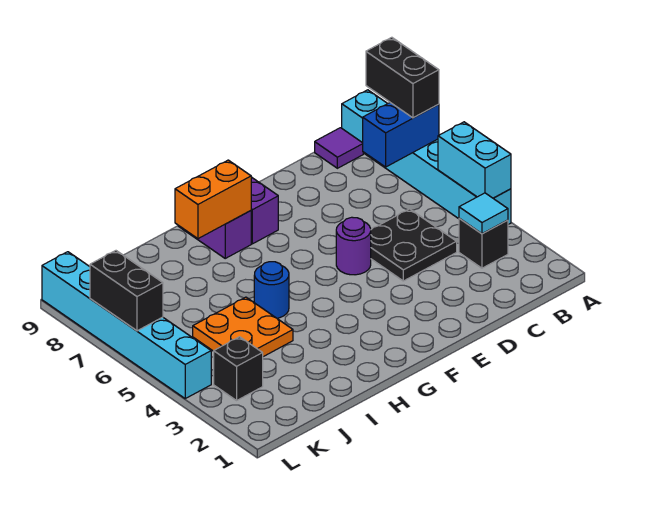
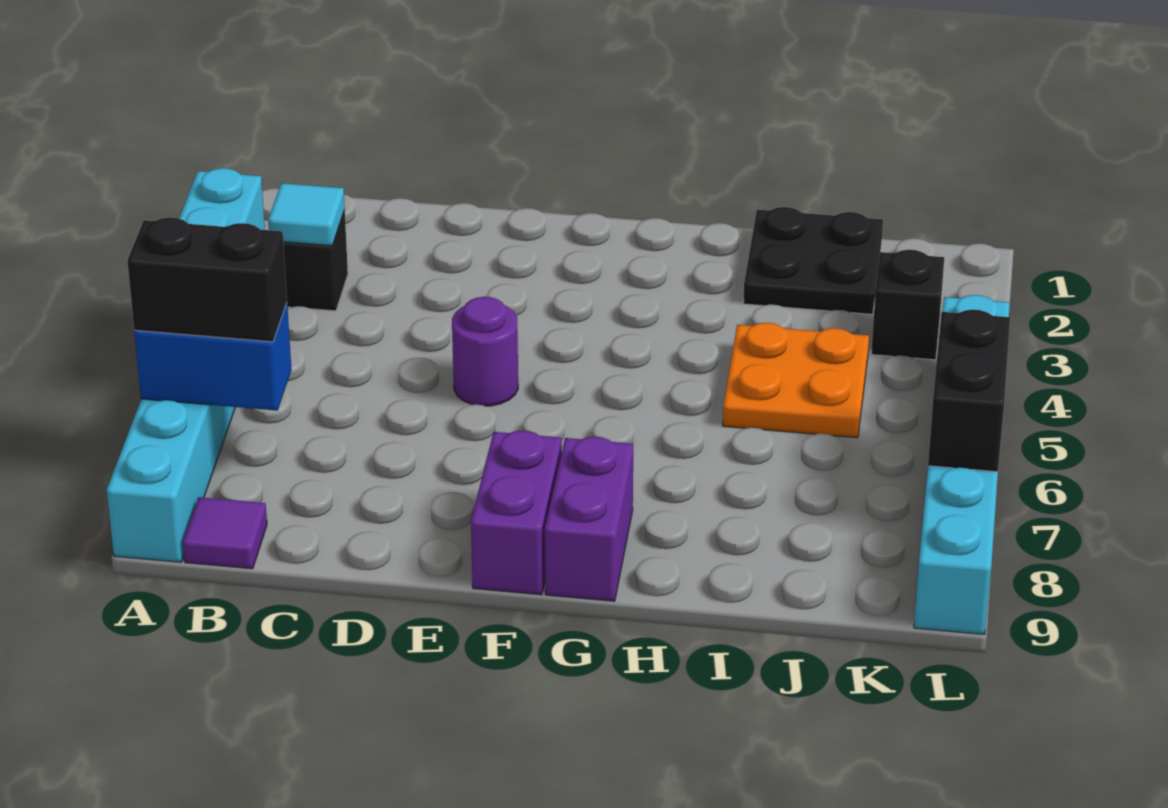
black 1x2 brick [366,37,439,118] -> black 1x2 brick turned to [127,218,287,342]
black 2x2 plate [371,209,457,281] -> black 2x2 plate moved to [743,207,883,314]
orange 1x2 brick [175,160,251,239] -> none
blue 1x1 round brick [254,262,289,318] -> none

